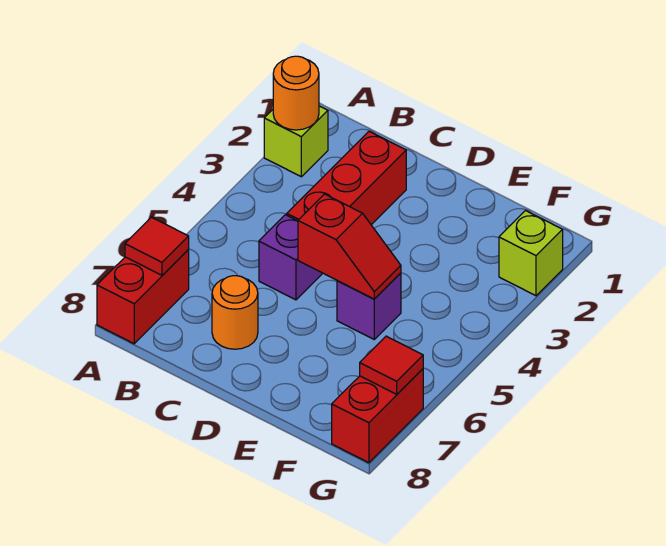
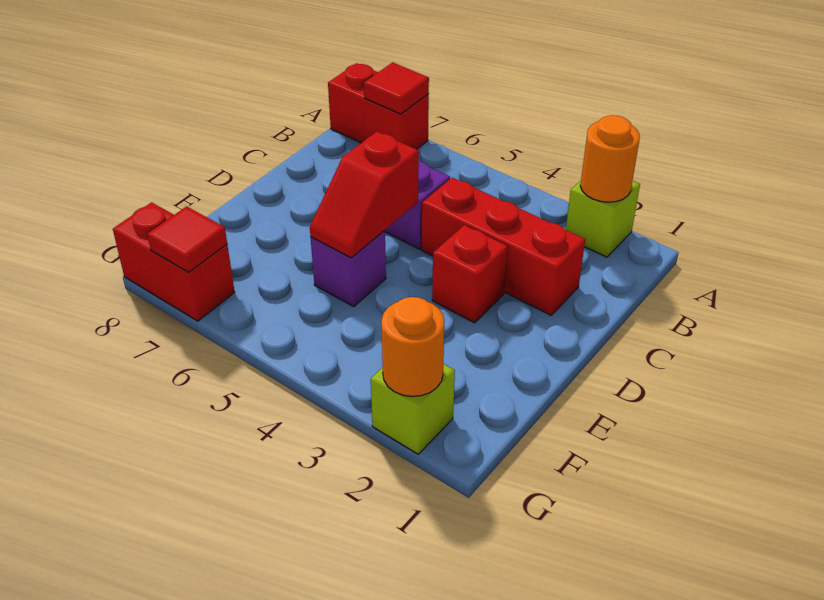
orange 1x1 round brick [212,276,258,349] -> orange 1x1 round brick moved to [381,297,444,397]
none -> red 1x1 brick [432,225,508,323]

